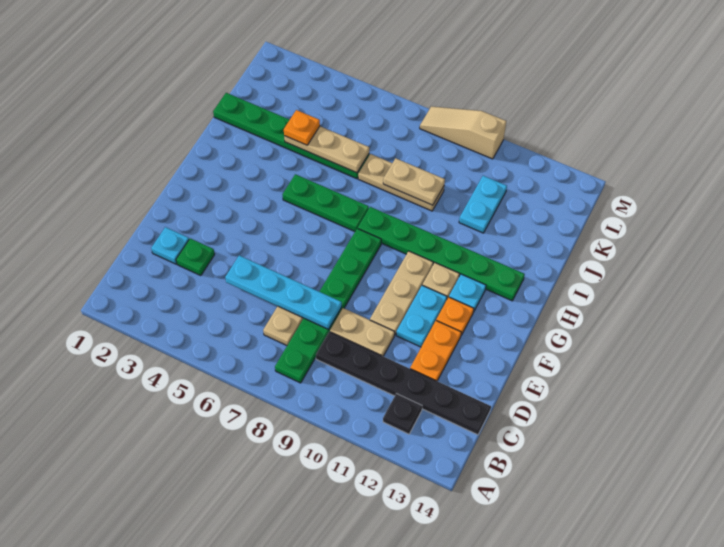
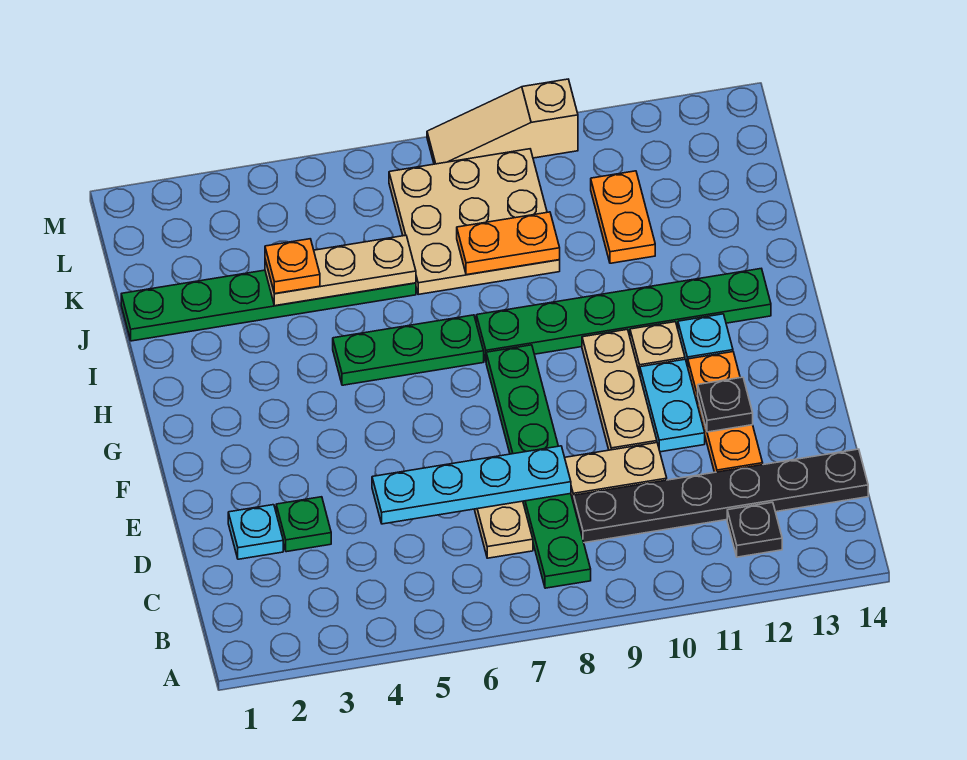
none -> black 1x1 plate [698,377,753,432]
tan 1x3 plate [358,154,444,211] -> tan 3x3 plate [389,149,560,294]
tan 1x2 plate [383,158,445,205] -> orange 1x2 plate [457,212,560,275]
cyan 1x2 plate [459,176,507,233] -> orange 1x2 plate [591,171,655,263]

